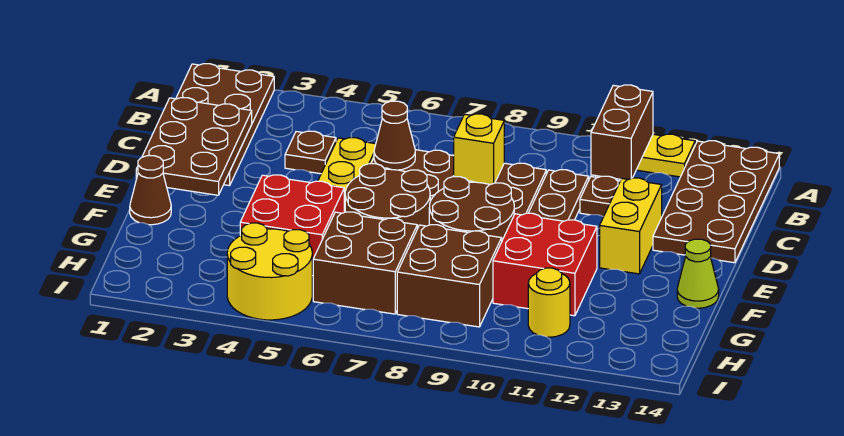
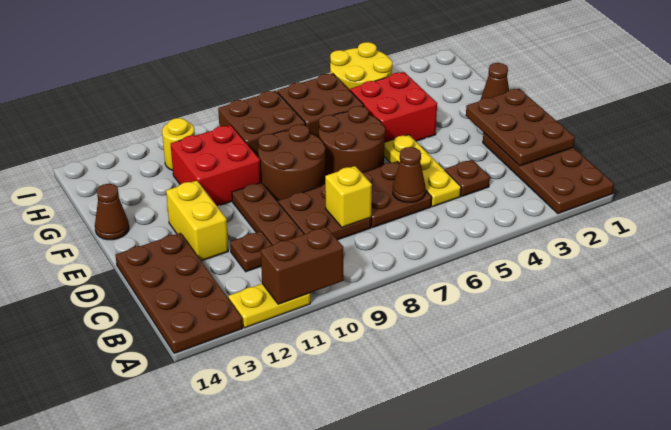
brown 1x2 brick [591,85,653,179] -> brown 1x2 brick turned to [261,227,343,304]
lime 1x1 cone [677,239,719,308] -> brown 1x1 cone [95,184,129,240]

